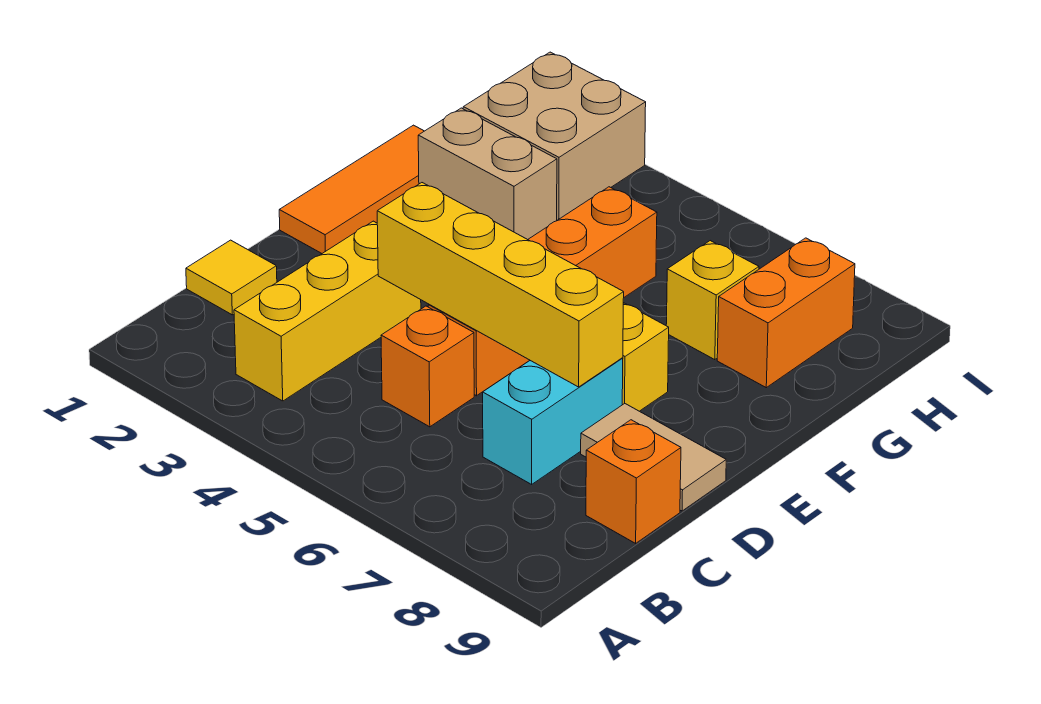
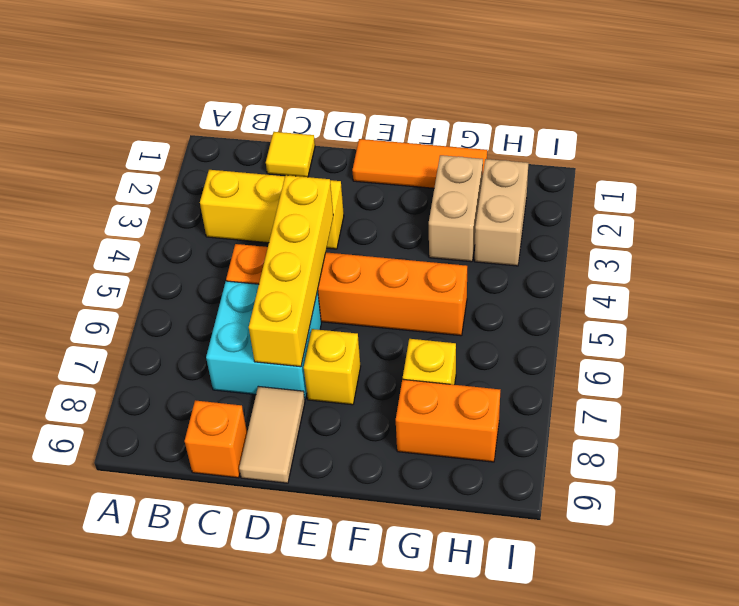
cyan 1x2 brick [483,358,623,484] -> cyan 2x2 brick [206,281,321,399]
tan 2x2 brick [463,52,646,220] -> tan 1x2 brick [475,159,528,266]

